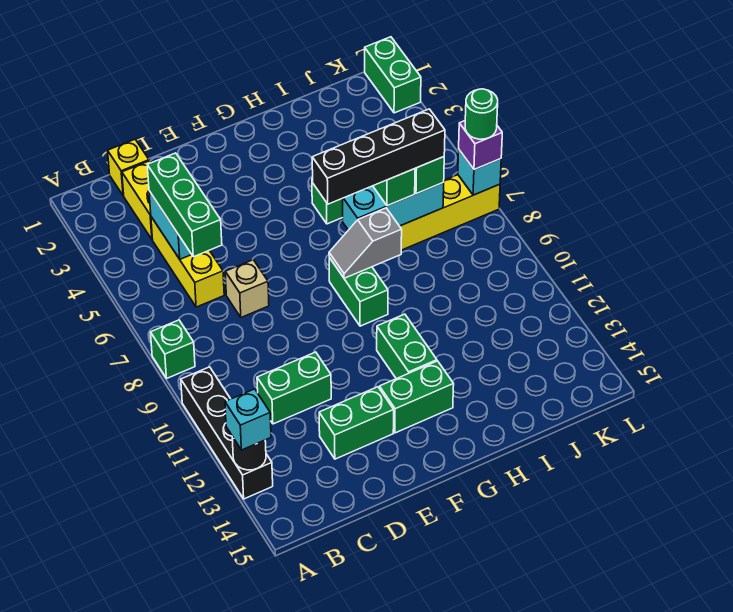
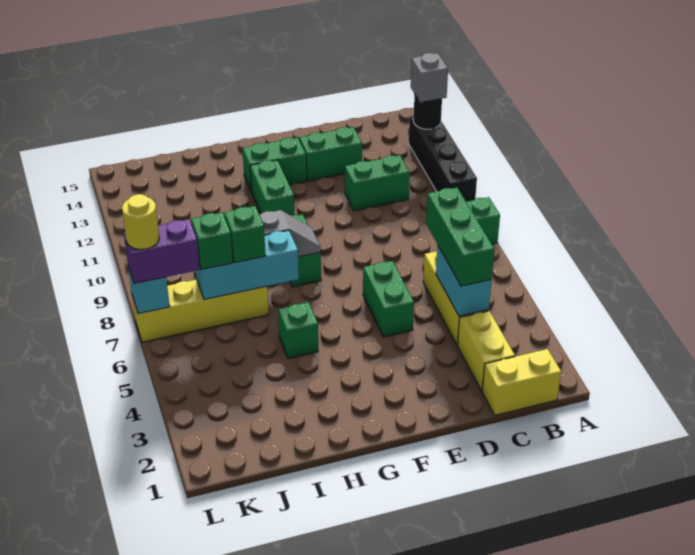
cyan 1x1 brick [225,389,271,450] -> grey 1x1 brick [411,53,448,103]
yellow 1x1 brick [108,139,149,196] -> yellow 1x2 brick [482,349,561,415]
tan 1x1 brick [225,260,269,317] -> none
black 1x4 brick [312,109,445,204] -> none
green 1x2 brick [365,37,421,113] -> green 1x2 brick moved to [363,261,414,337]
purple 1x1 brick [459,121,502,170] -> purple 1x2 brick [123,219,200,284]
green 1x1 round brick [465,89,498,139] -> yellow 1x1 round brick [122,194,159,250]

